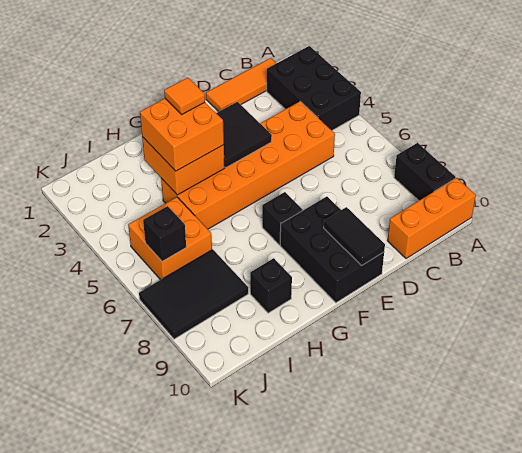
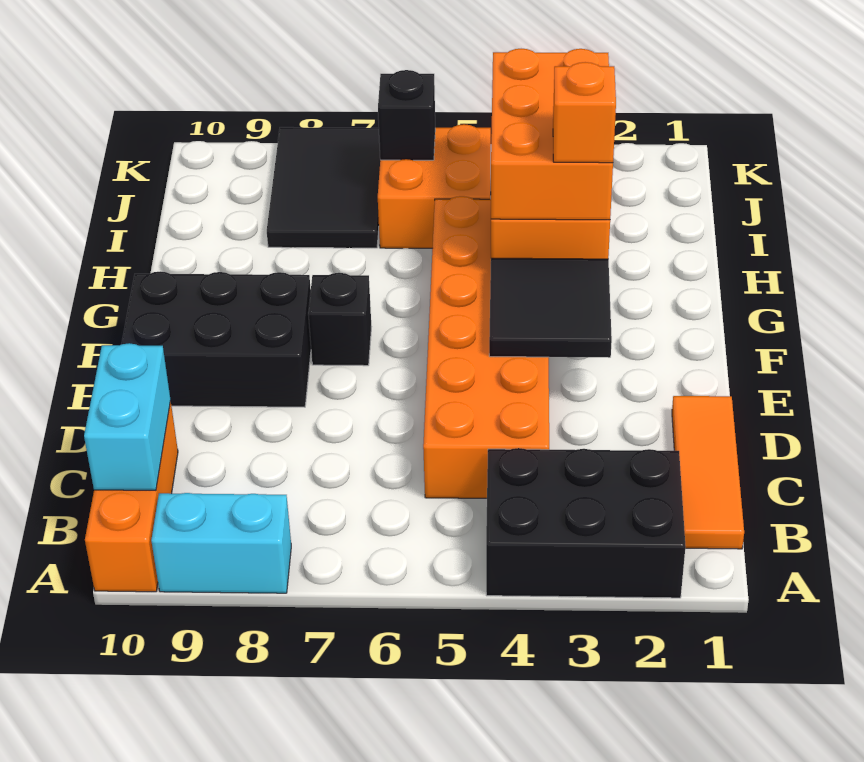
black 1x2 brick [394,143,456,201] -> cyan 1x2 brick [151,493,291,593]
none -> cyan 1x2 brick [84,343,171,490]
black 1x2 tile [324,207,385,265] -> none
orange 2x2 brick [140,99,224,171] -> orange 2x3 brick [491,49,613,220]
orange 1x1 tile [164,78,205,115] -> orange 1x1 brick [553,62,616,163]
black 1x1 brick [250,258,292,313] -> none

